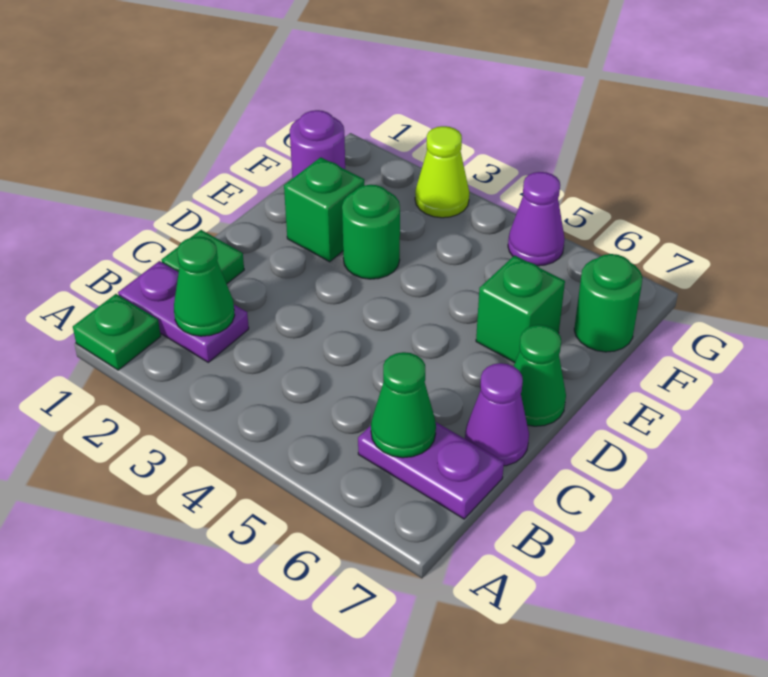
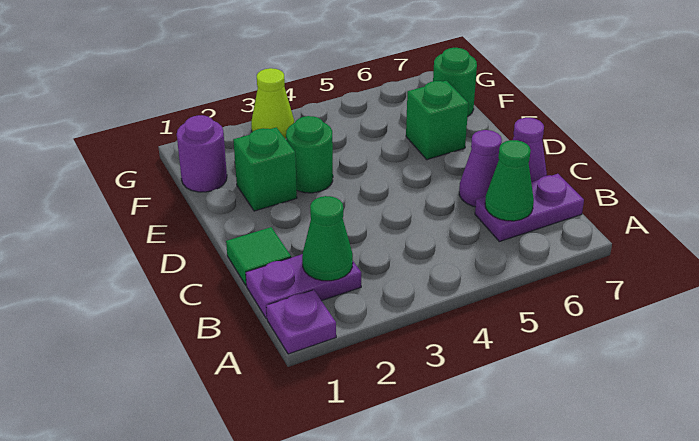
green 1x1 plate [73,294,161,370] -> purple 1x1 plate [266,290,336,354]
green 1x1 cone [514,325,566,426] -> none
purple 1x1 cone [508,172,565,266] -> purple 1x1 cone moved to [459,130,502,207]

